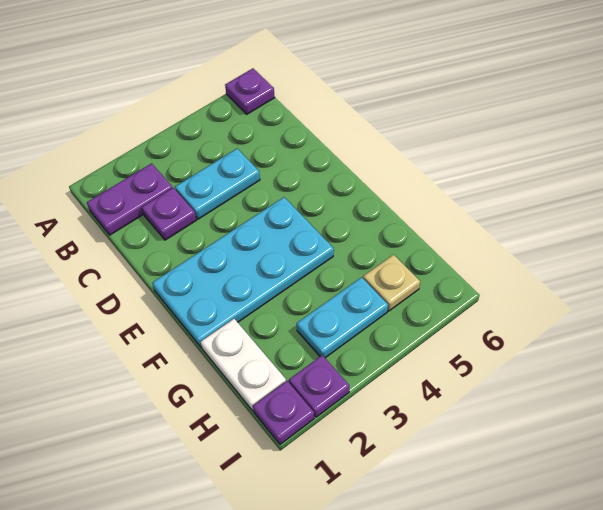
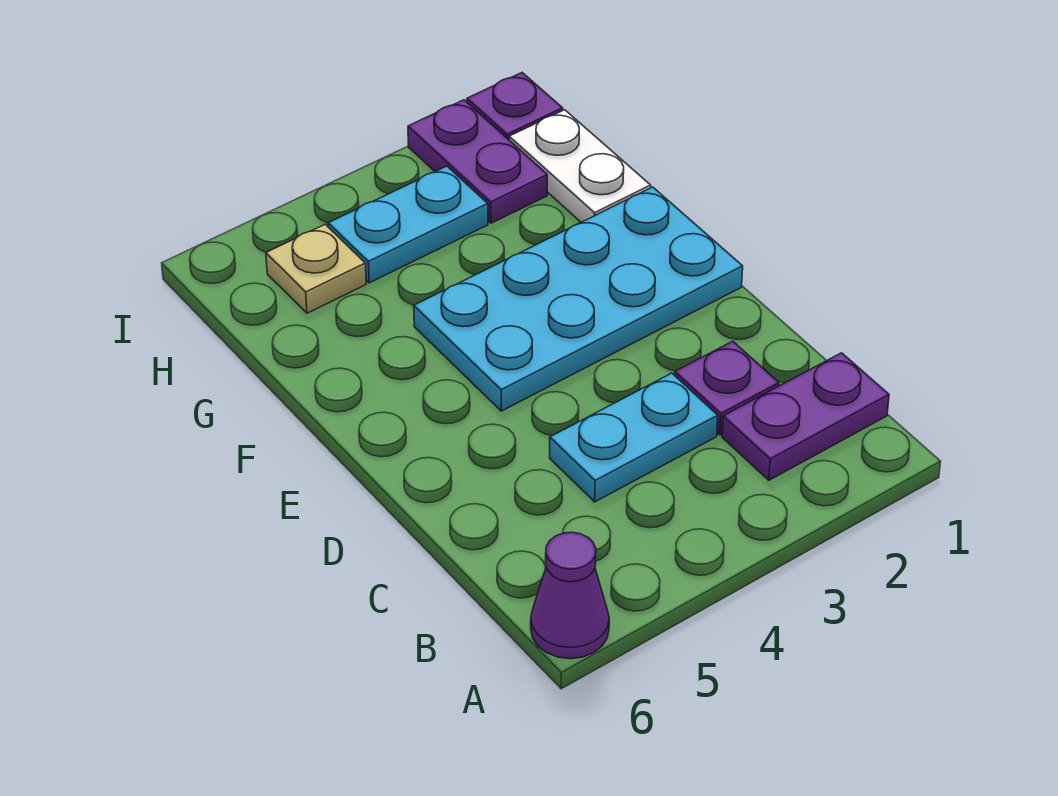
purple 1x1 plate [225,68,275,114] -> purple 1x1 cone [531,532,609,659]
purple 1x1 plate [289,355,349,417] -> purple 1x2 plate [408,100,547,223]

